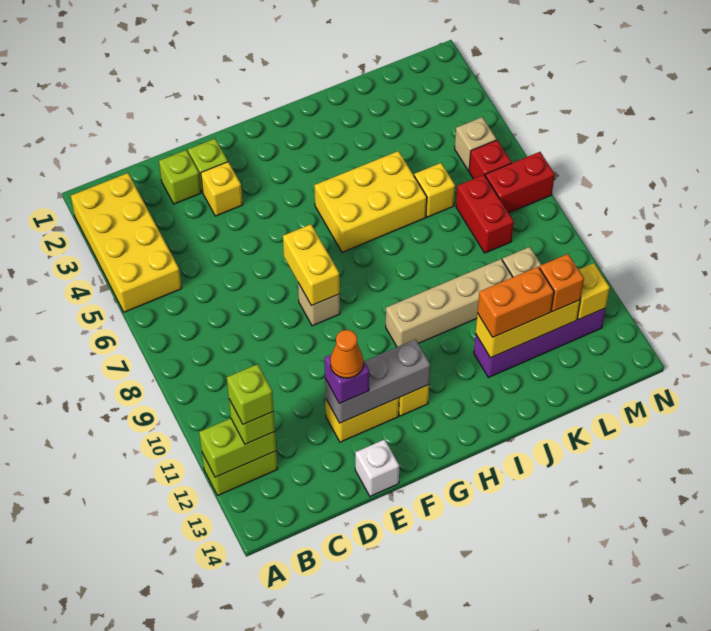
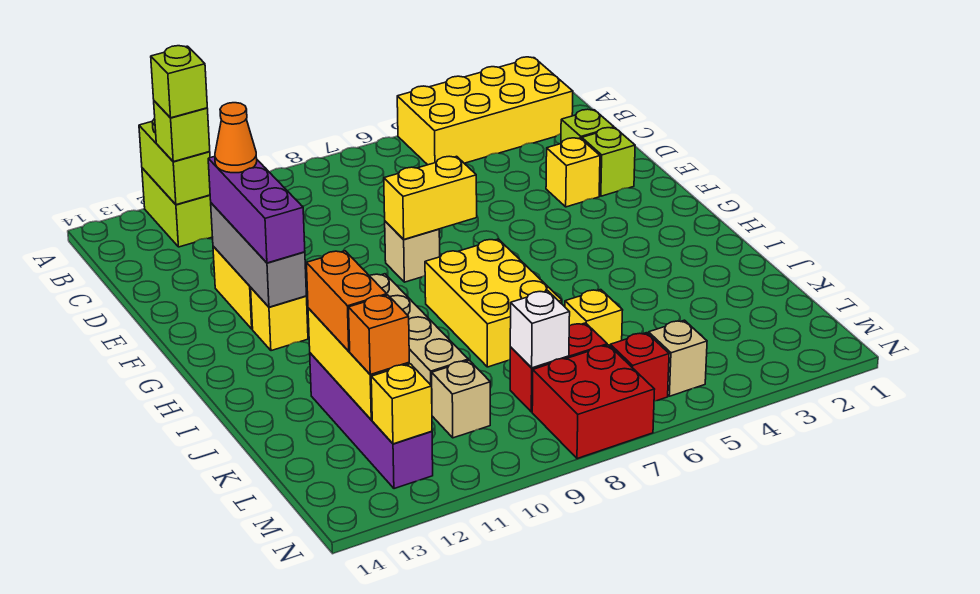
purple 1x1 brick [325,354,369,404] -> purple 1x3 brick [208,156,305,263]
white 1x1 brick [355,439,399,496] -> white 1x1 brick moved to [510,291,570,368]
yellow 2x3 brick [314,151,427,252] -> yellow 2x3 brick moved to [425,239,562,367]
red 1x2 brick [485,152,555,213] -> red 2x2 brick [532,345,655,459]

